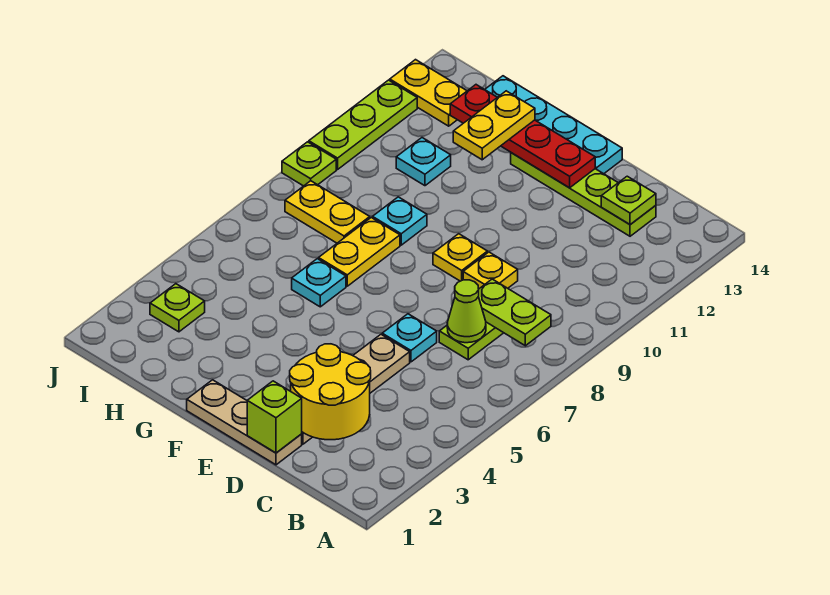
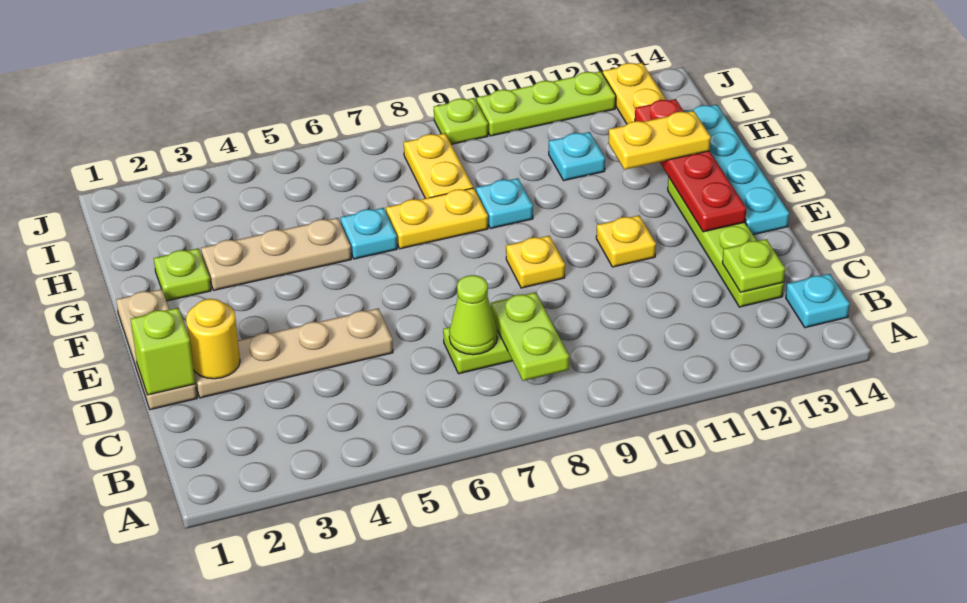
yellow 2x2 round brick [290,344,371,440] -> yellow 1x1 round brick [186,299,240,379]
cyan 1x1 plate [382,314,437,362] -> cyan 1x1 plate moved to [786,274,850,328]
yellow 1x1 plate [463,252,518,289] -> yellow 1x1 plate moved to [596,215,656,267]
none -> tan 1x3 plate [201,218,351,290]
lime 1x1 plate [150,284,205,332] -> lime 1x1 plate moved to [154,248,211,301]

